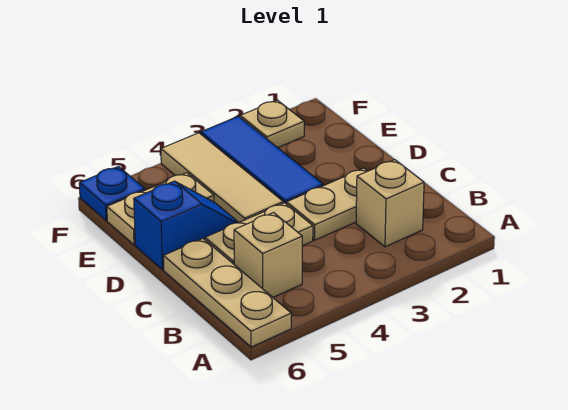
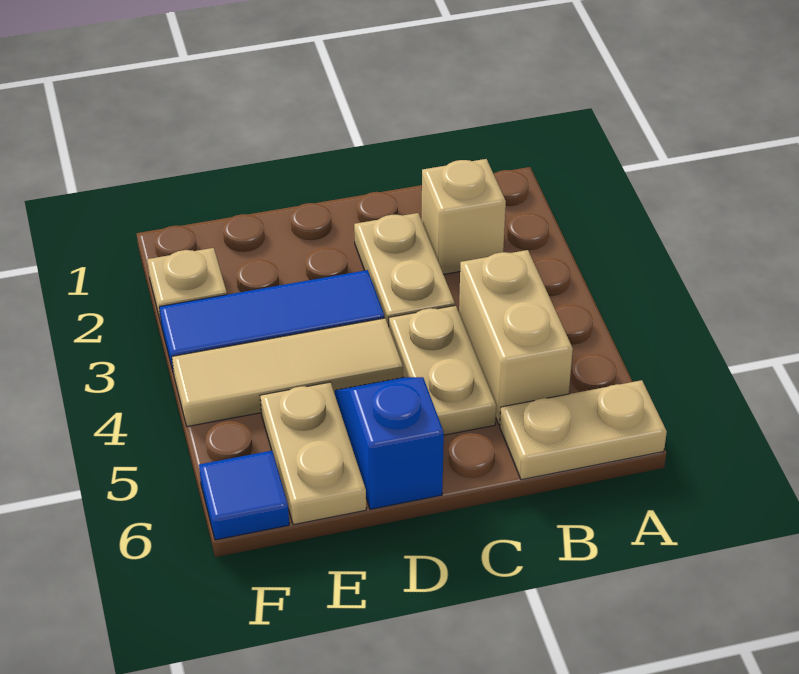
tan 1x3 plate [163,238,291,347] -> tan 1x2 plate [500,380,667,480]
tan 1x1 brick [234,213,302,297] -> tan 1x2 brick [459,250,573,425]
blue 1x1 plate [79,166,145,221] -> blue 1x1 tile [199,451,289,540]

